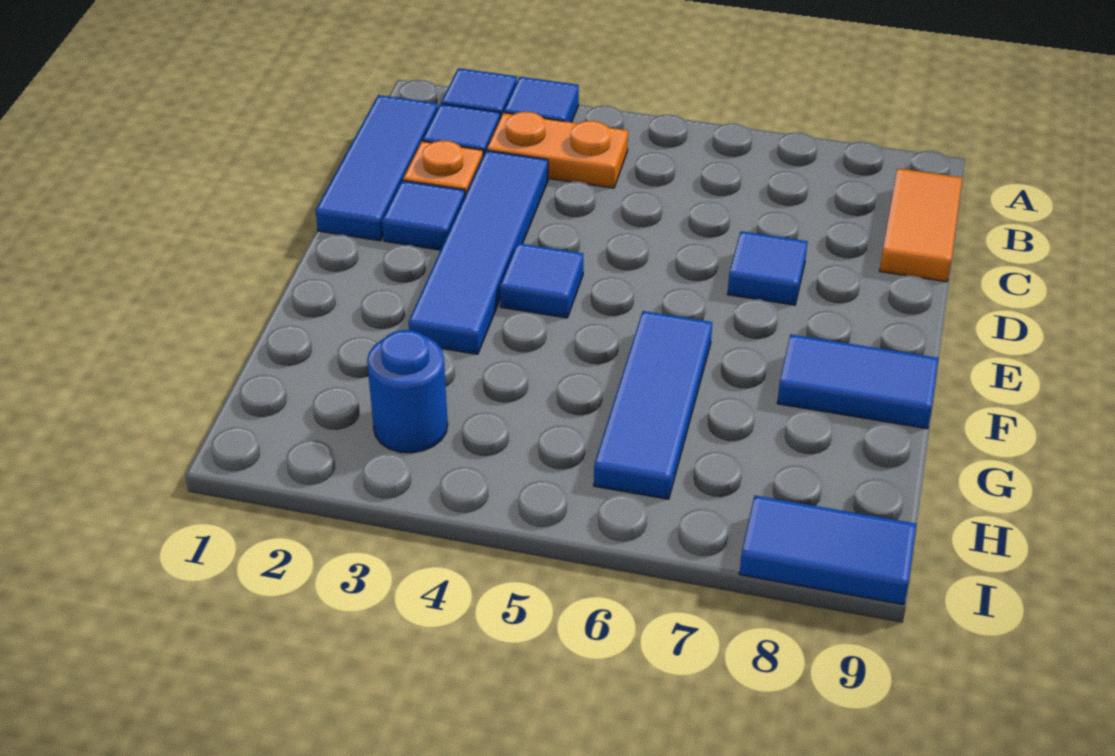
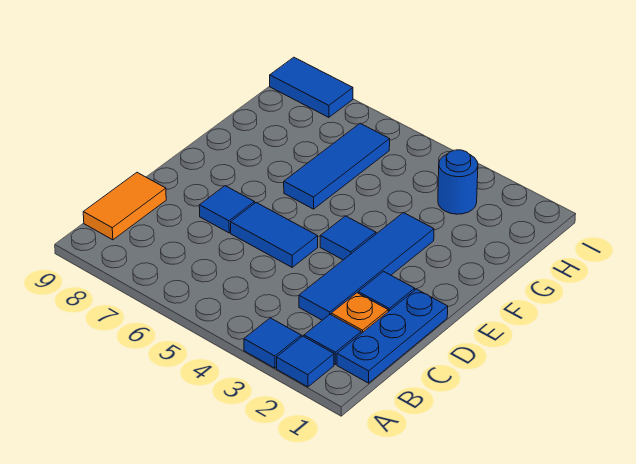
blue 1x3 tile [315,95,438,241] -> blue 1x3 plate [337,289,448,383]
orange 1x2 plate [487,112,628,188] -> none
blue 1x2 tile [777,334,939,429] -> blue 1x2 tile moved to [231,203,318,267]

